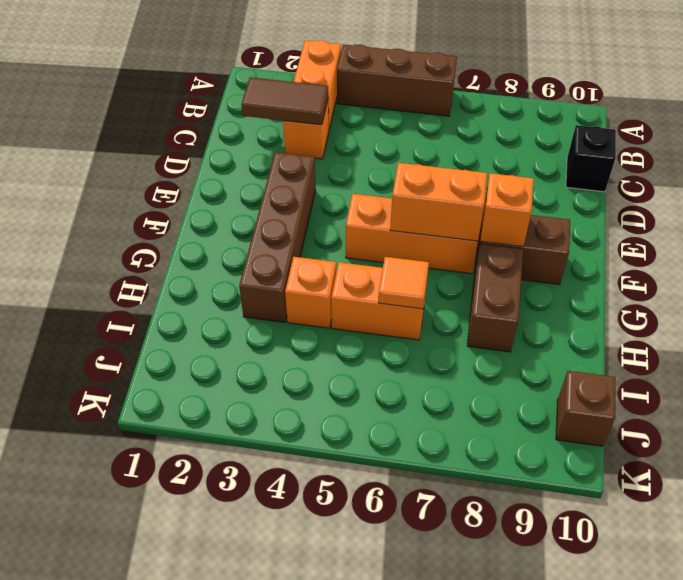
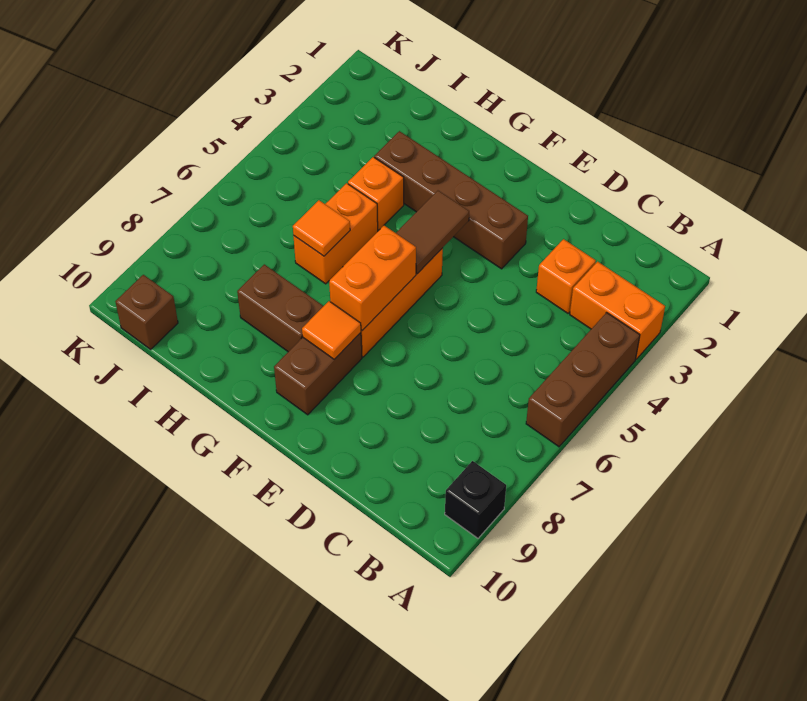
brown 1x2 tile [241,77,328,125] -> brown 1x2 tile moved to [396,191,469,274]
black 1x1 brick [566,125,616,192] -> black 1x1 brick moved to [445,461,506,538]
orange 1x1 brick [480,173,534,247] -> orange 1x1 tile [302,301,361,359]

